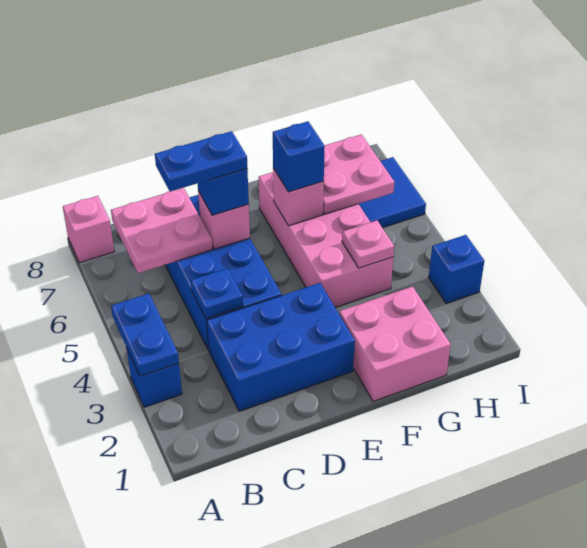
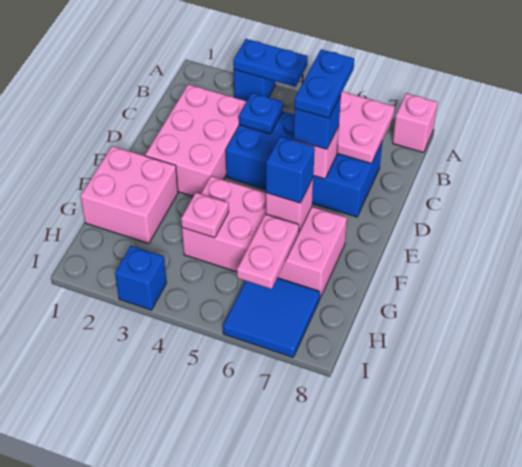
blue 2x3 brick [207,283,355,411] -> pink 2x3 brick [145,84,247,196]
pink 2x2 plate [323,134,395,214] -> pink 1x2 plate [237,214,299,289]

